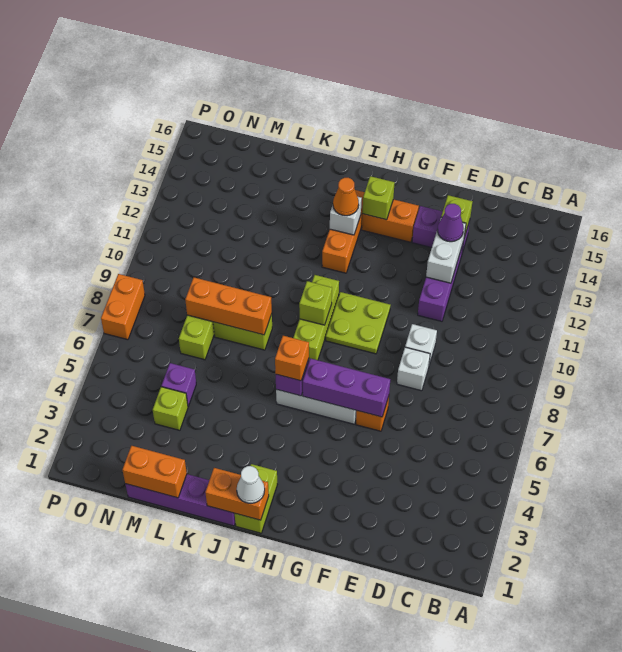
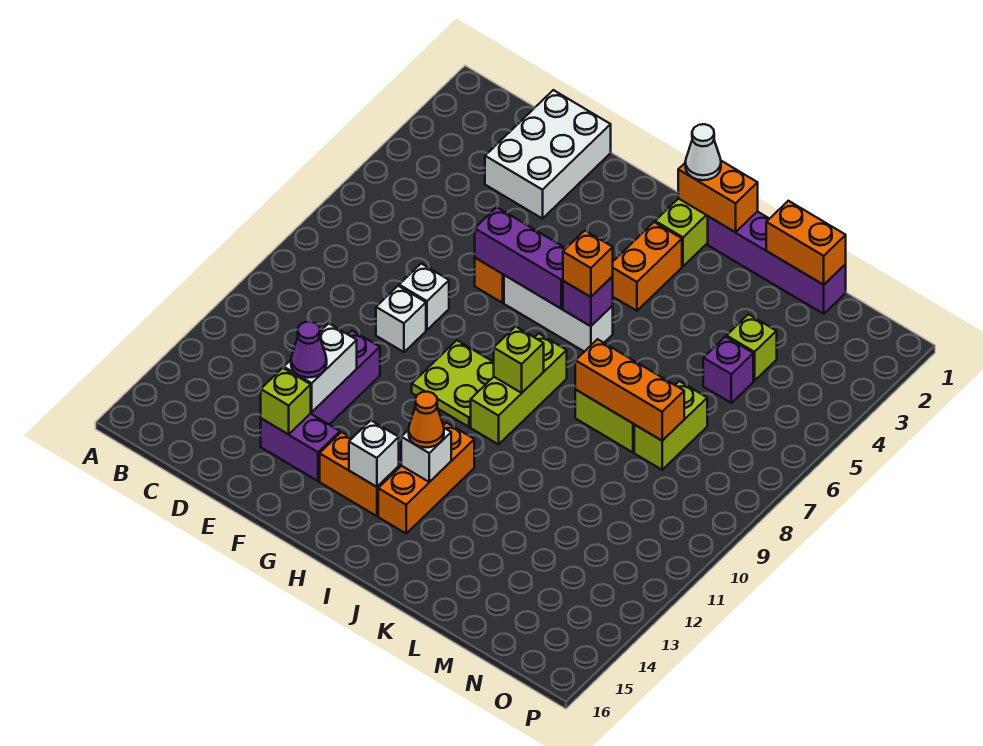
none -> white 2x3 brick [485,90,611,219]
lime 1x1 brick [362,176,395,220] -> white 1x1 brick [349,420,399,487]
orange 1x2 brick [101,274,145,340] -> orange 1x2 brick moved to [613,222,682,311]

